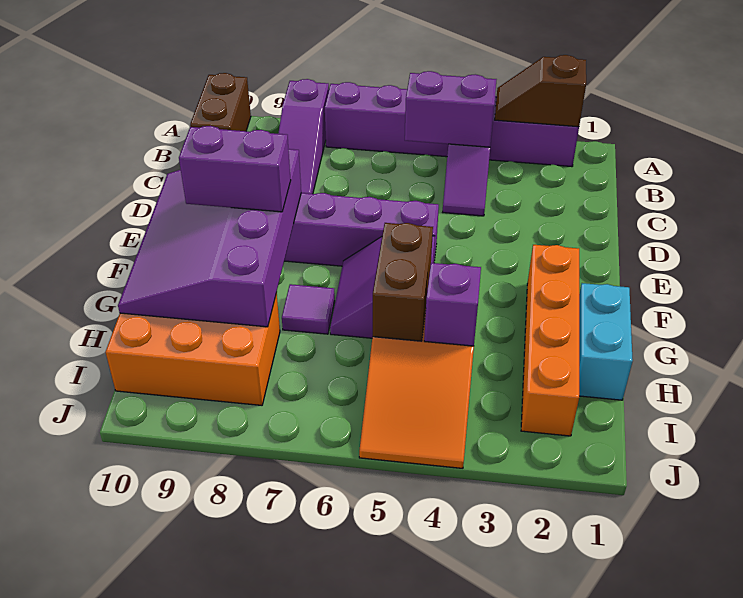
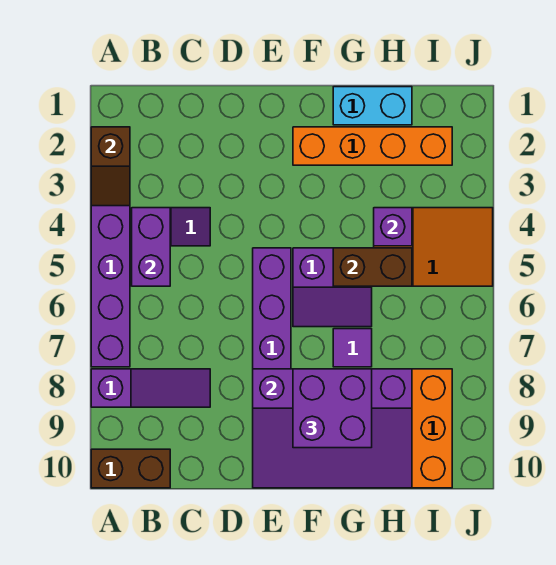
purple 1x2 brick [179,126,291,212] -> purple 2x2 brick [293,369,372,448]

